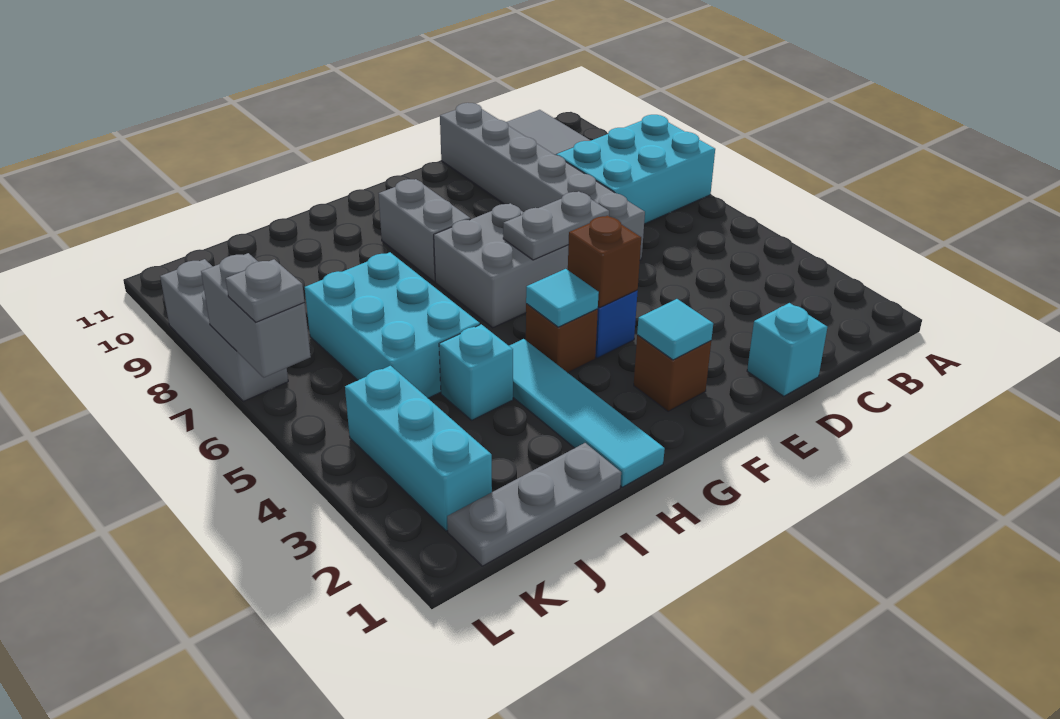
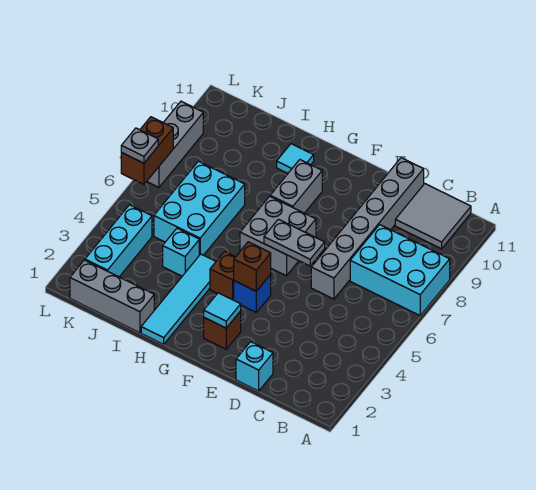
cyan 1x1 tile [526,269,599,327] -> cyan 1x1 tile moved to [277,144,314,173]
grey 1x3 plate [447,443,621,566] -> grey 1x3 brick [70,260,154,333]
grey 1x2 brick [201,253,311,378] -> brown 1x2 brick [121,117,173,184]

